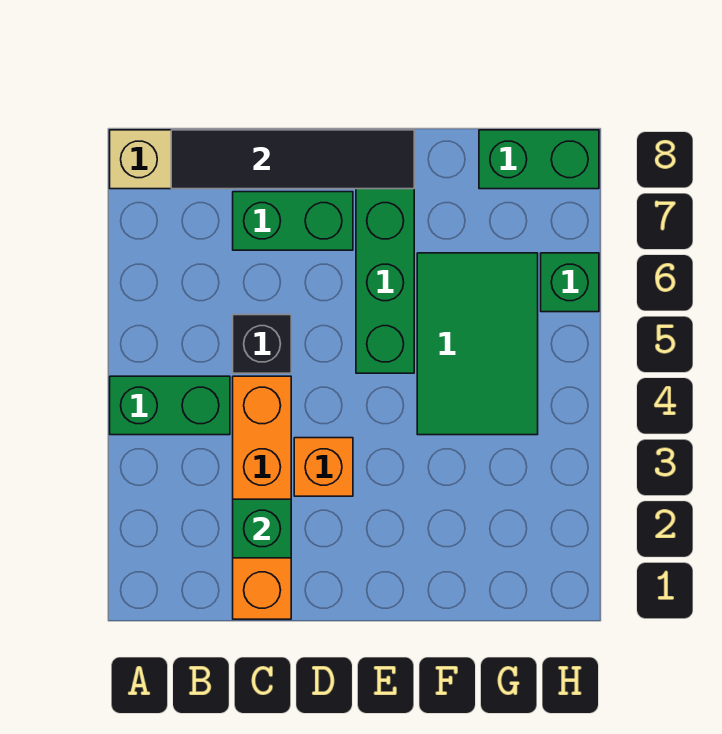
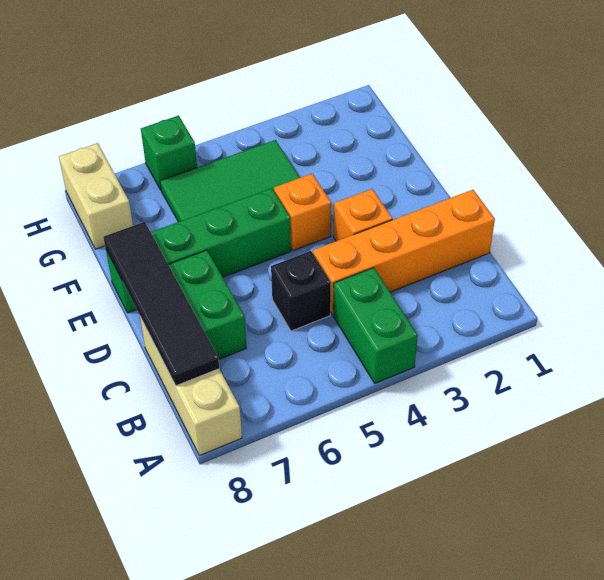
green 1x1 brick [233,499,291,558] -> none
none -> orange 1x1 brick [274,174,331,251]
green 1x2 brick [479,130,599,189] -> tan 1x2 brick [59,143,133,249]

